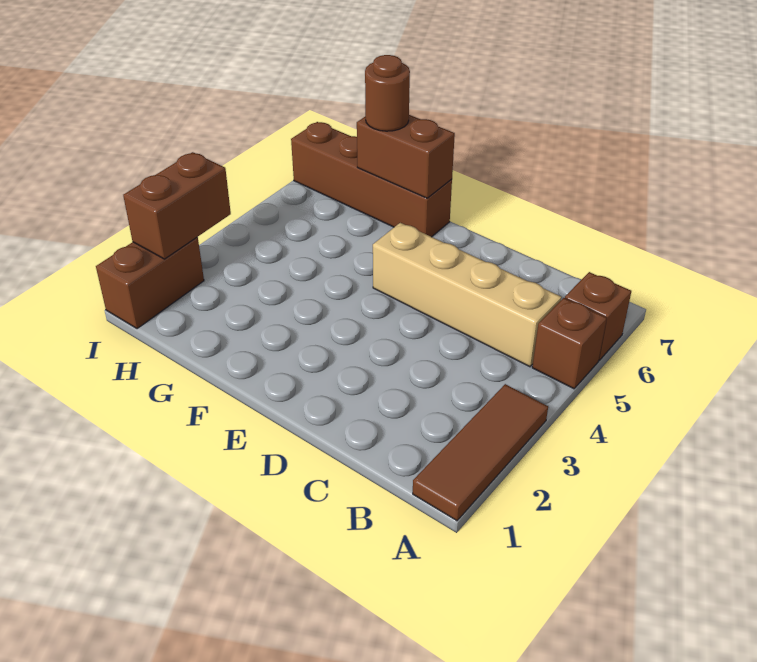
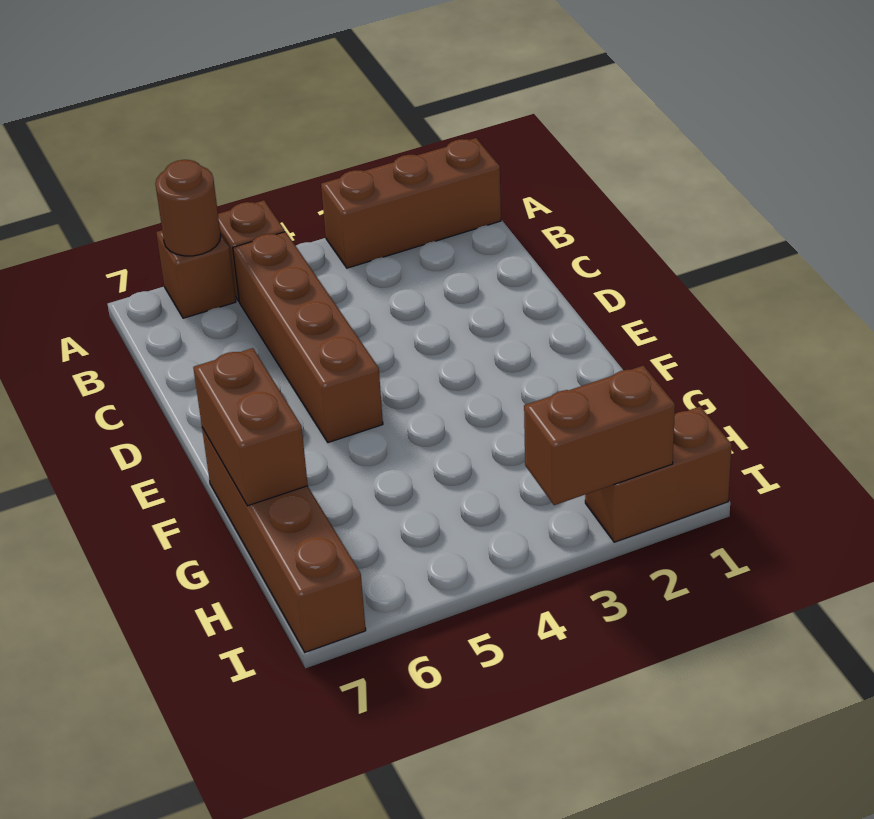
brown 1x3 tile [413,384,548,521] -> brown 1x3 brick [321,138,501,268]
tan 1x4 brick [373,223,562,367] -> brown 1x4 brick [233,232,383,443]
brown 1x1 round brick [365,55,410,131] -> brown 1x1 round brick moved to [155,160,221,256]

